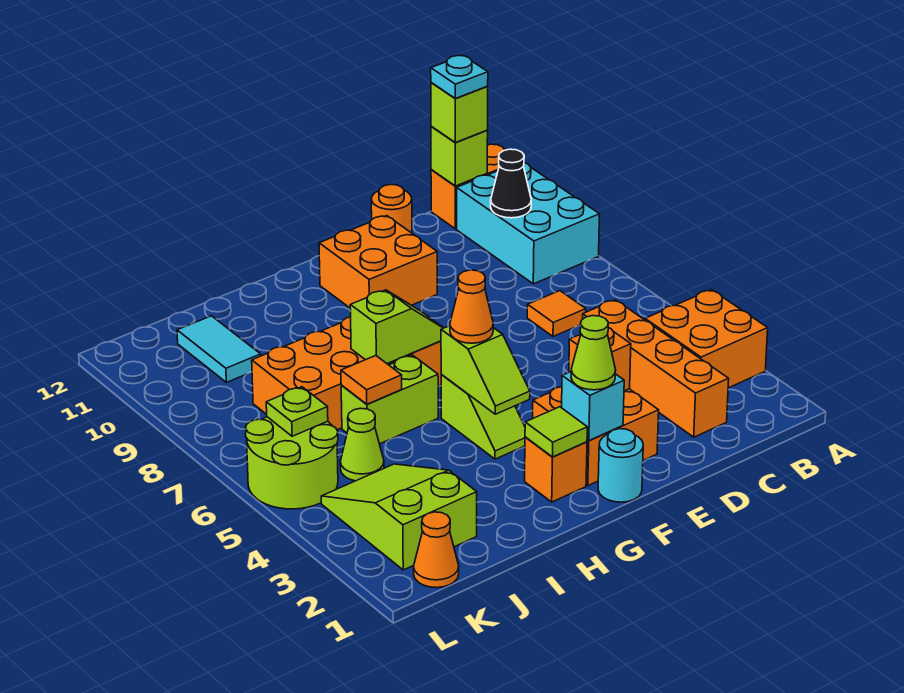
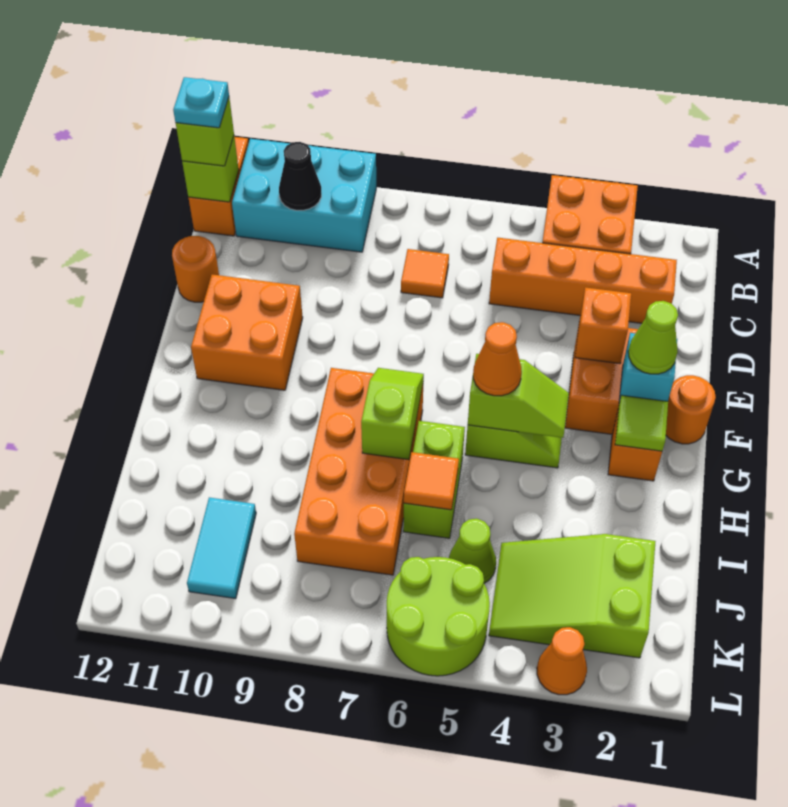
cyan 1x1 round brick [598,429,643,502] -> orange 1x1 round brick [666,375,716,444]
cyan 1x2 tile [177,316,261,382] -> cyan 1x2 tile turned to [187,497,256,599]
orange 1x1 cone [414,512,459,588] -> orange 1x1 cone moved to [537,627,587,695]
lime 1x1 plate [266,387,328,436] -> none

